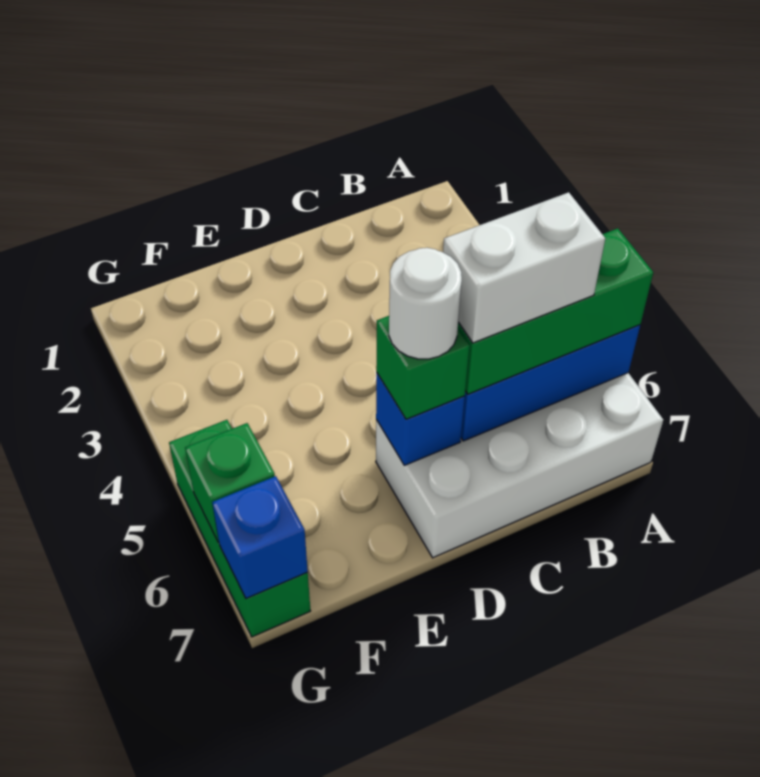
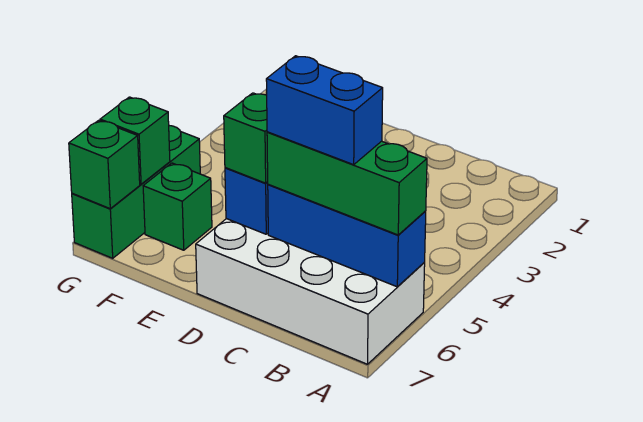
white 1x2 brick [443,192,605,343] -> blue 1x2 brick [266,56,383,165]
white 1x1 round brick [389,248,462,359] -> none
none -> green 1x1 brick [143,163,212,250]
blue 1x1 brick [212,476,308,598] -> green 1x1 brick [69,120,140,208]

